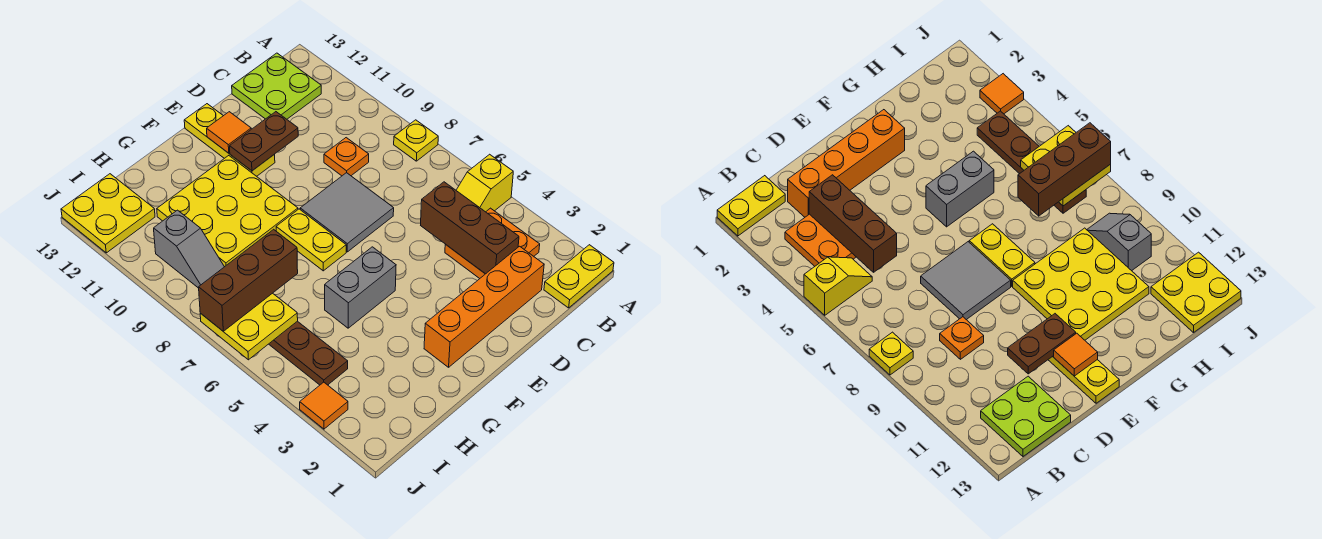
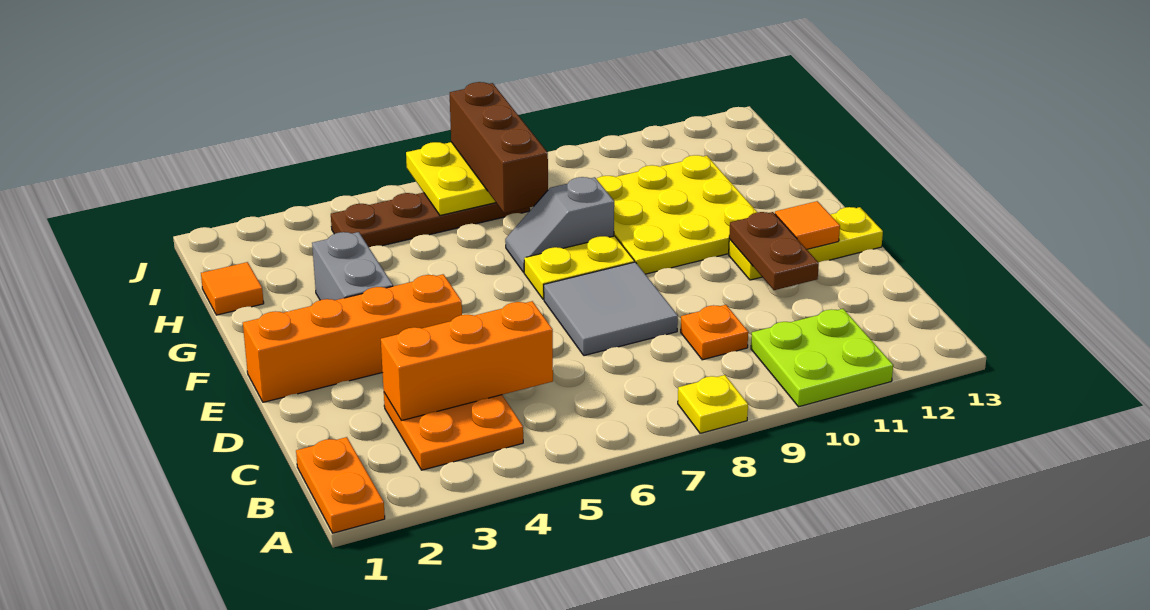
yellow 1x2 plate [544,245,614,308] -> orange 1x2 plate [296,437,385,533]
yellow 1x2 slope [456,154,513,212] -> none
lime 2x2 plate [232,53,321,119] -> lime 2x2 plate moved to [751,309,893,407]
orange 1x4 brick [424,246,544,367] -> orange 1x4 brick turned to [243,274,462,402]
brown 1x3 brick [421,182,519,274] -> orange 1x3 brick [381,301,553,421]
grey 1x2 brick [325,247,396,328] -> grey 1x2 brick moved to [312,232,393,300]
grey 1x2 slope [154,210,224,288] -> grey 1x2 slope moved to [505,177,614,272]
yellow 2x2 plate [61,174,155,253] -> none
orange 1x1 tile [300,382,348,429] -> orange 1x1 tile moved to [201,262,264,315]

